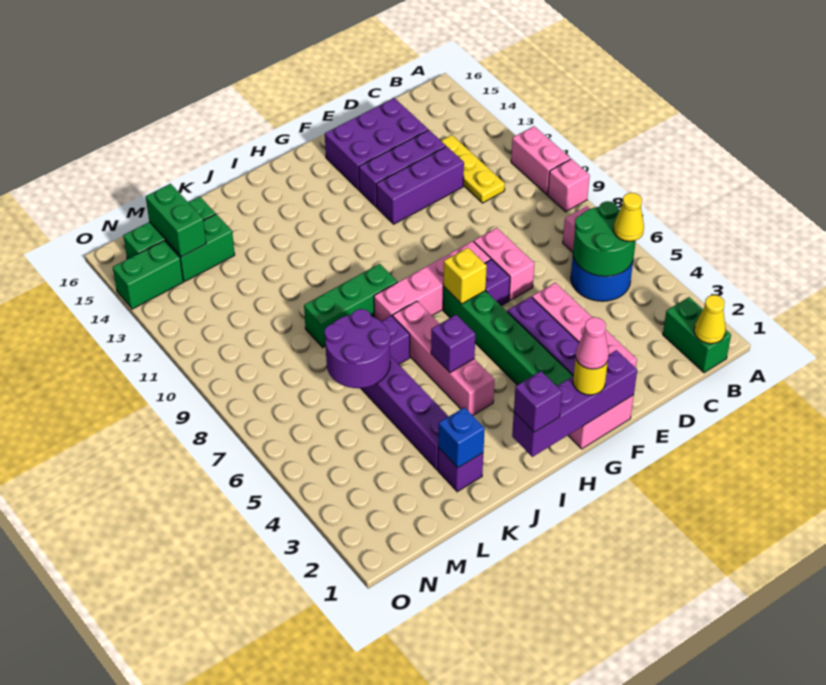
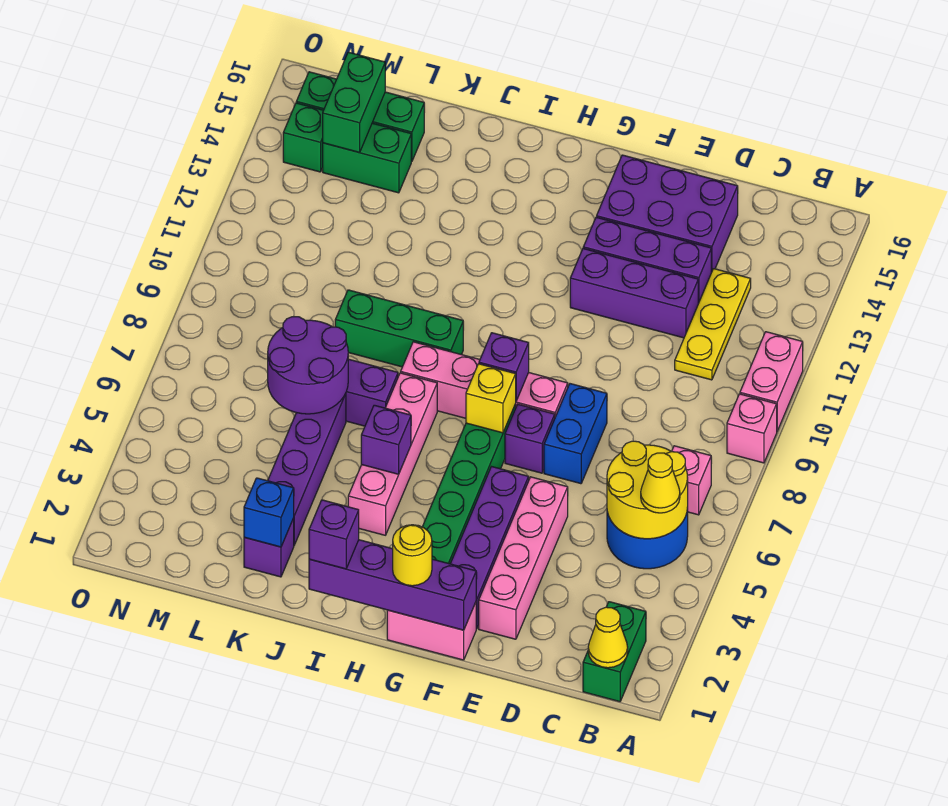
green 2x2 round brick [573,201,636,276] -> yellow 2x2 round brick [607,441,688,539]
pink 1x2 brick [474,228,535,300] -> blue 1x2 brick [544,384,607,484]
pink 1x1 cone [576,317,609,369] -> none
none -> purple 1x1 brick [479,333,529,401]
green 1x2 brick [113,241,183,309] -> green 1x1 brick [283,103,324,172]

